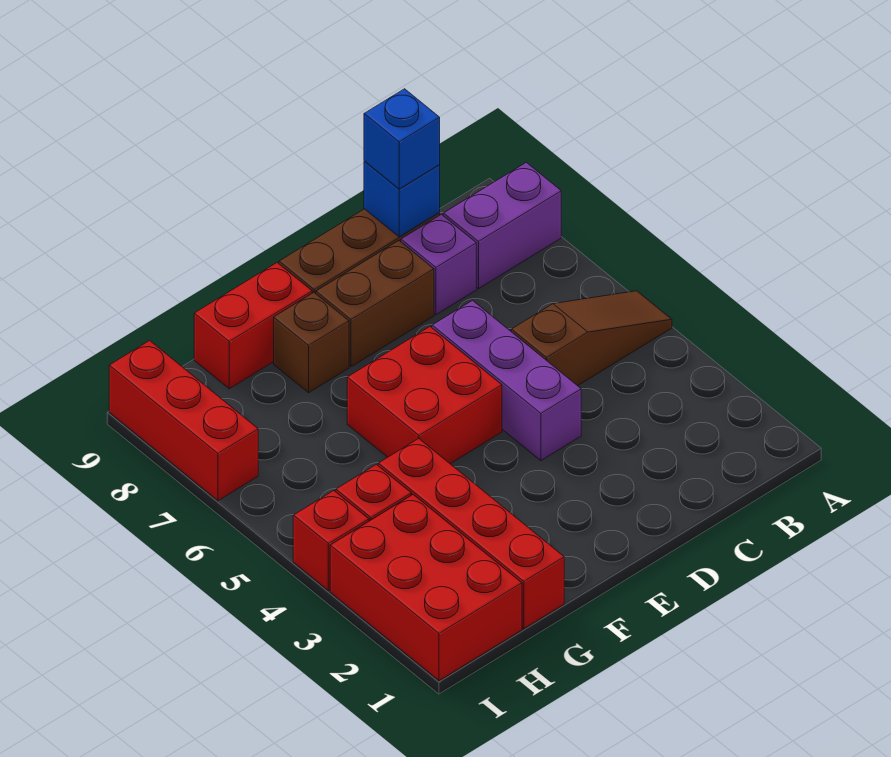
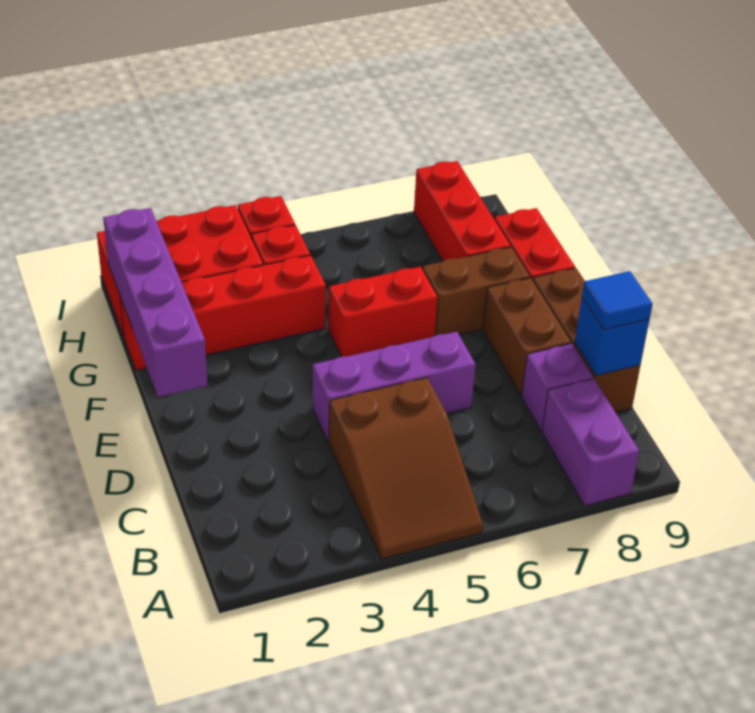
brown 1x3 slope [511,291,672,386] -> brown 2x3 slope [329,378,483,559]
blue 1x1 brick [364,89,440,189] -> blue 1x1 tile [582,271,653,330]
none -> purple 1x4 brick [103,208,208,397]
red 2x2 brick [347,327,502,464] -> red 1x2 brick [328,267,438,357]
brown 1x1 brick [274,293,349,393] -> brown 1x2 brick [423,247,530,336]
red 1x3 brick [109,340,258,501] -> red 1x3 brick turned to [414,161,511,261]

